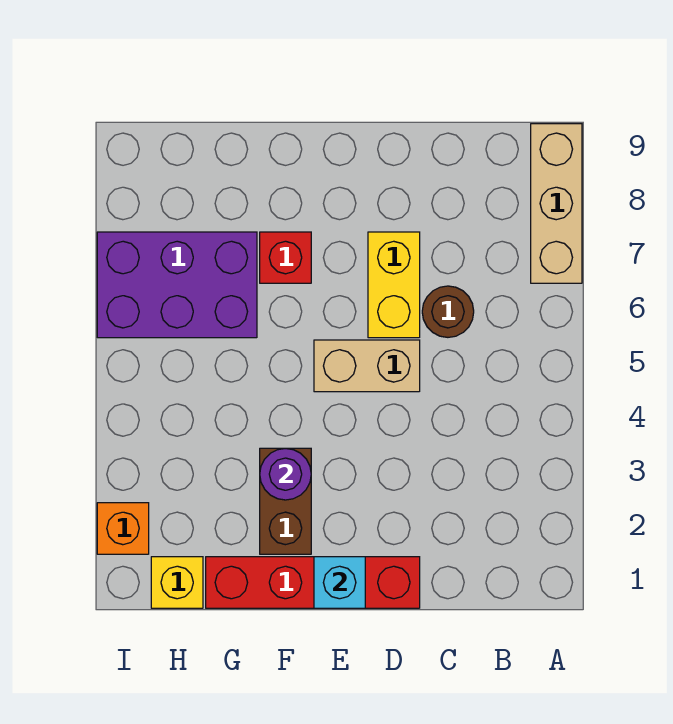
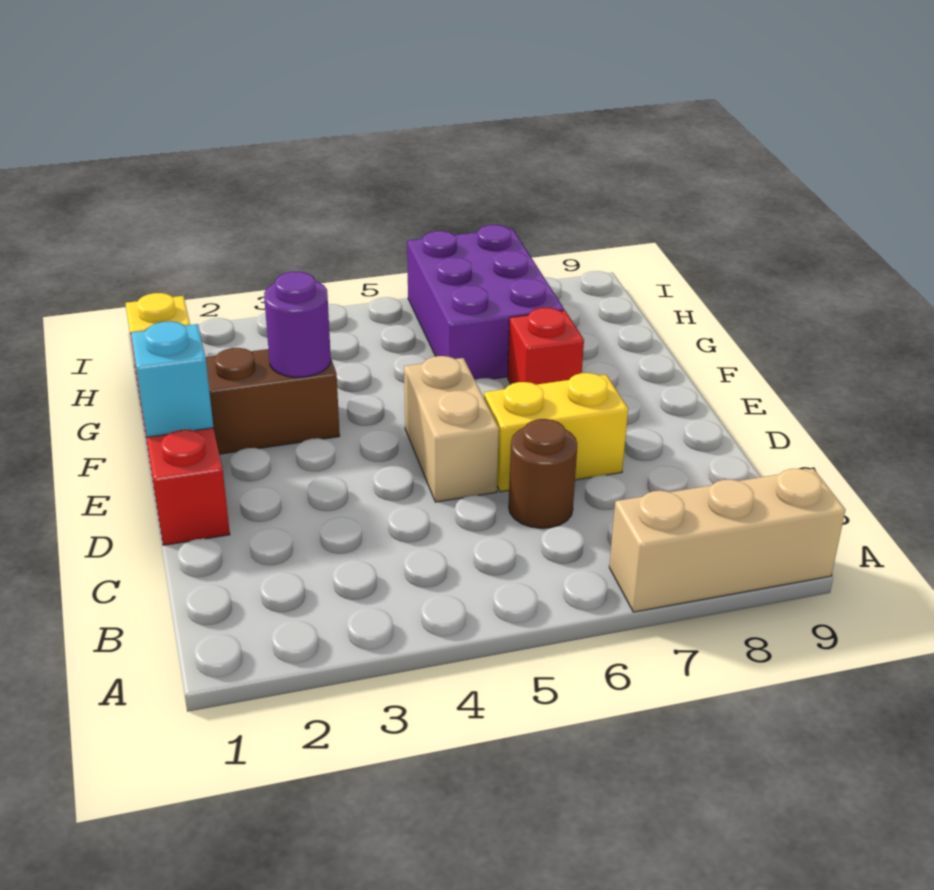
orange 1x1 brick [97,503,149,554] -> none

